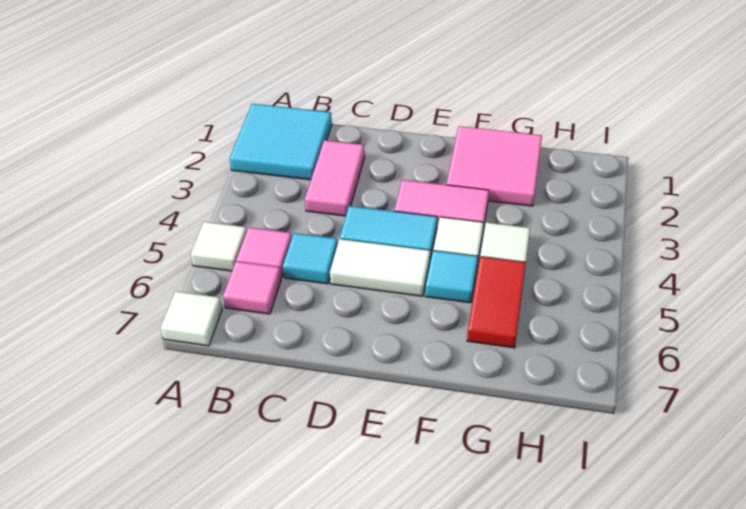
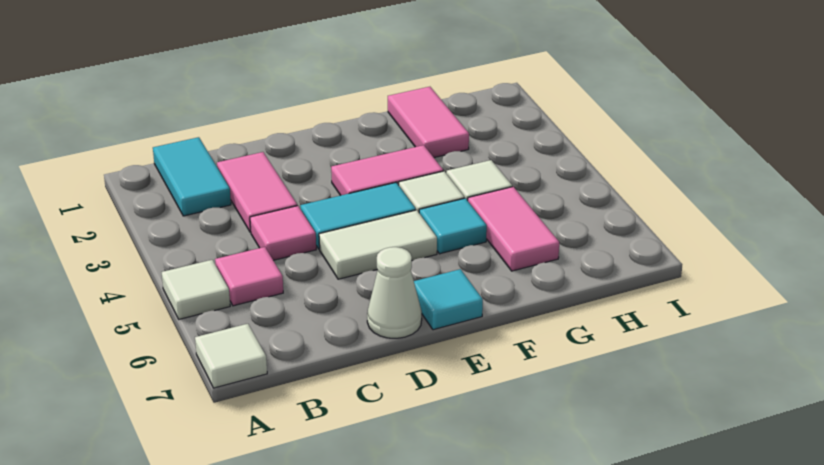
cyan 2x2 tile [230,104,332,180] -> cyan 1x2 tile [153,137,231,216]
pink 1x1 tile [223,262,281,314] -> pink 1x1 tile moved to [250,206,316,260]
cyan 1x1 tile [283,233,337,284] -> cyan 1x1 tile moved to [414,269,483,330]
none -> white 1x1 cone [367,247,422,338]
pink 2x2 tile [446,126,542,206] -> pink 1x2 tile [388,87,469,158]
red 1x2 tile [467,257,526,348] -> pink 1x2 tile [468,187,559,271]

